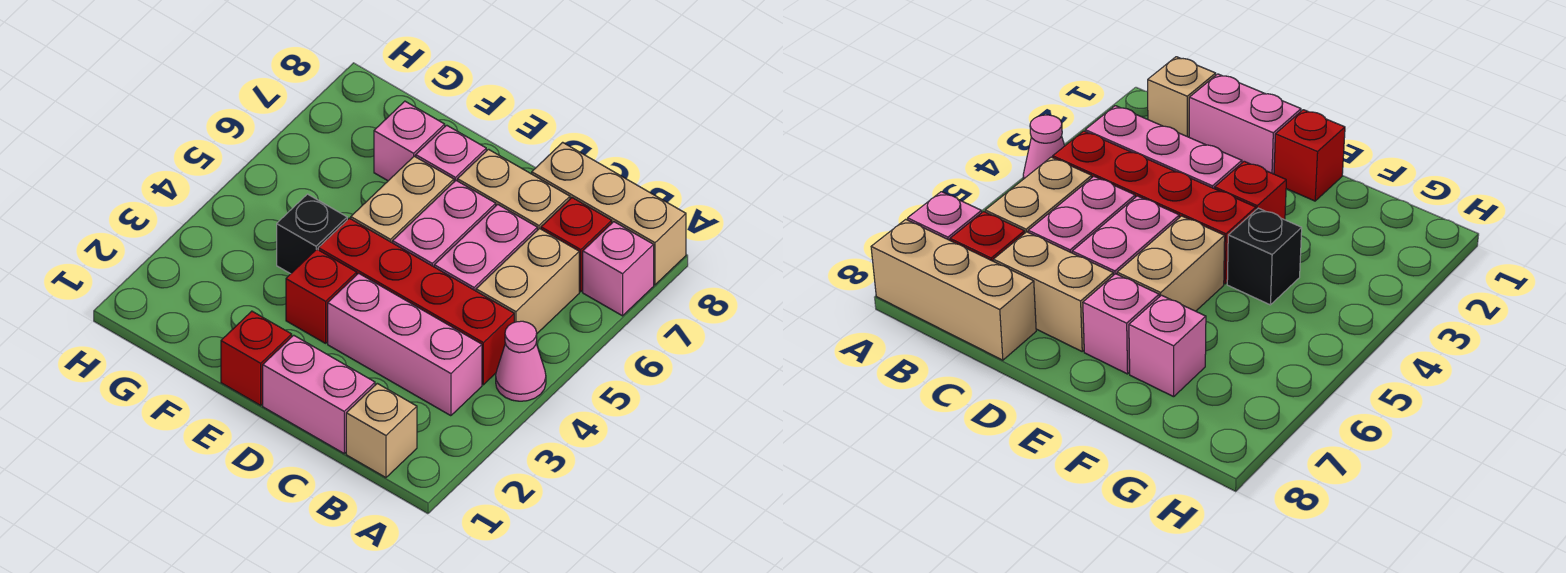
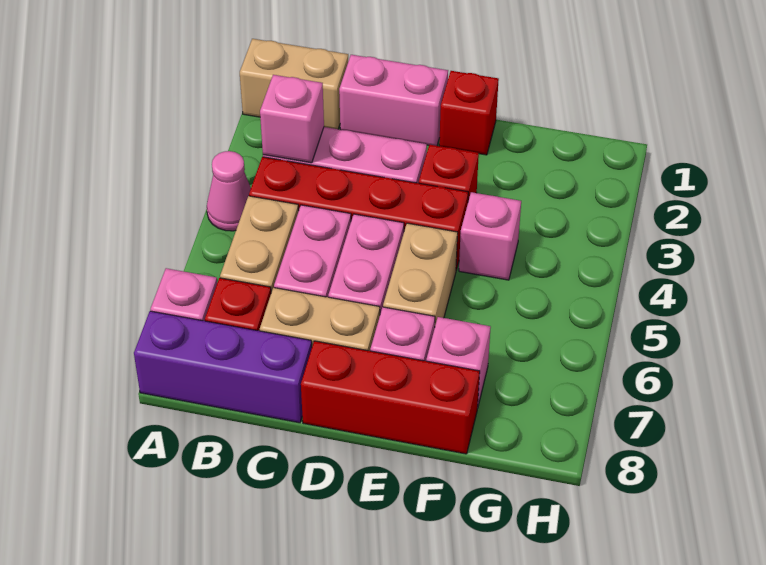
tan 1x3 brick [532,142,686,285] -> purple 1x3 brick [134,311,312,423]
tan 1x1 brick [346,383,417,478] -> tan 1x2 brick [240,39,348,129]
none -> pink 1x1 brick [260,75,324,163]
none -> red 1x3 brick [301,341,480,454]
black 1x1 brick [277,194,347,274] -> pink 1x1 brick [459,192,521,280]

